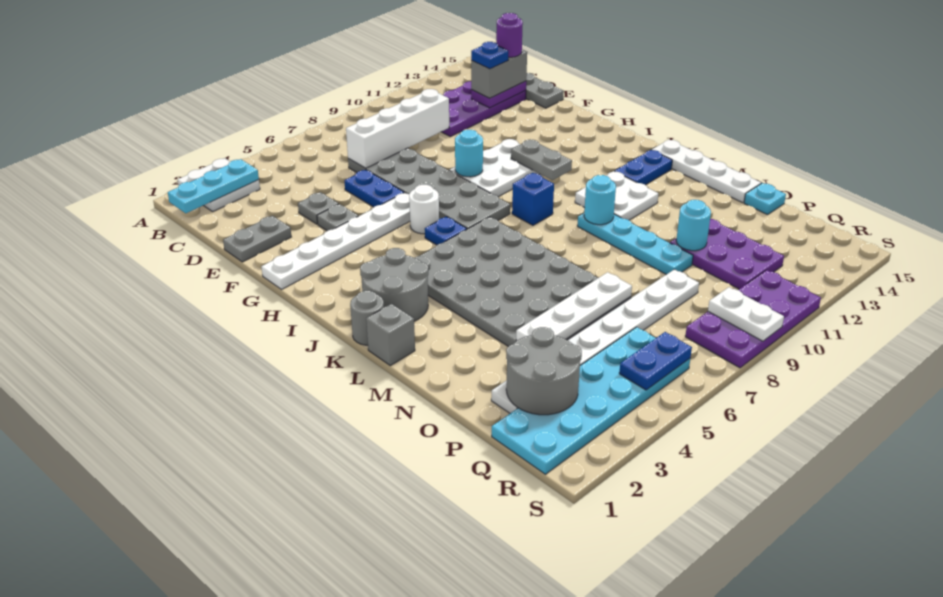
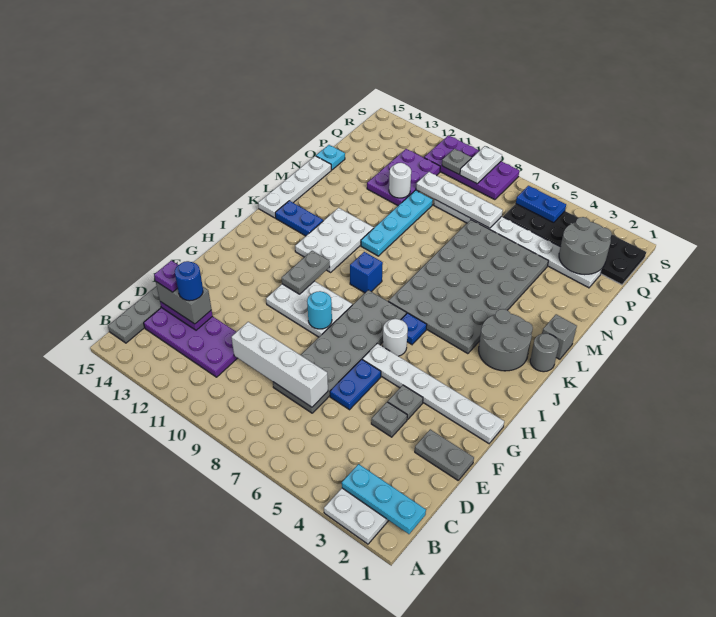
blue 1x1 plate [471,42,508,69] -> blue 1x1 round brick [175,261,203,301]
purple 1x1 round brick [496,13,523,57] -> purple 1x1 plate [154,261,178,292]
white 2x2 plate [575,171,658,220] -> white 2x3 plate [295,208,374,272]
cyan 1x1 round brick [584,175,616,225] -> none
white 1x4 plate [516,272,632,341] -> white 1x4 plate moved to [416,172,503,228]
cyan 1x1 round brick [676,200,711,251] -> white 1x1 round brick [389,163,411,198]
cyan 2x6 plate [492,327,690,474] -> black 2x6 plate [503,204,646,285]
none -> grey 1x1 plate [442,149,471,174]

